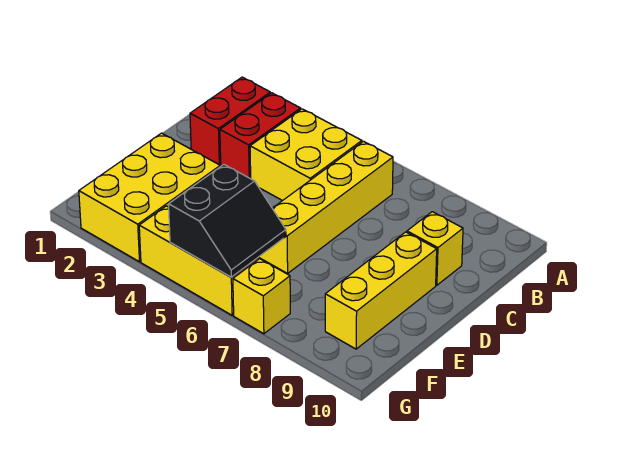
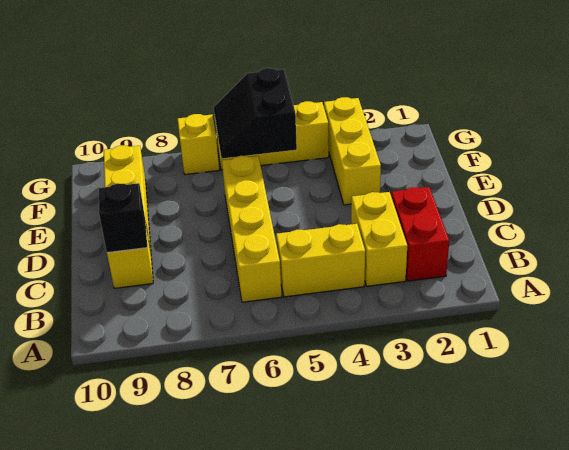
red 1x2 brick [220,93,301,179] -> yellow 1x2 brick [351,192,407,286]
yellow 2x2 brick [250,109,362,201] -> yellow 1x2 brick [276,224,365,297]
none -> black 1x1 brick [99,183,147,253]
yellow 2x3 brick [79,133,220,262] -> yellow 1x3 brick [324,97,381,205]

